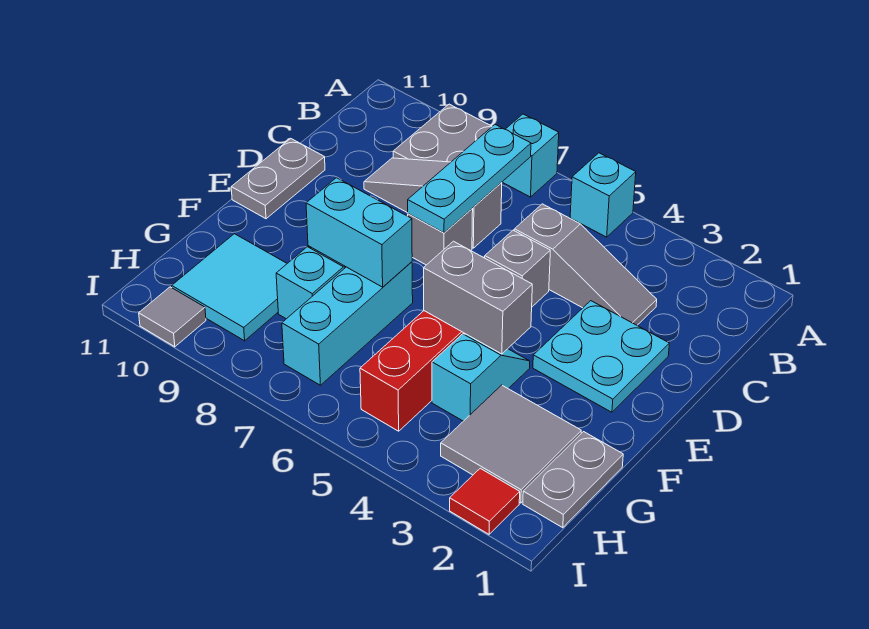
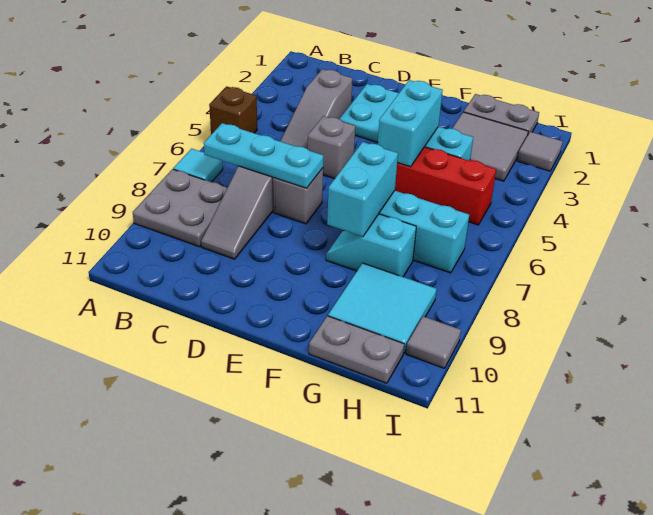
cyan 1x1 brick [570,153,636,237] -> brown 1x1 brick [209,86,257,134]
cyan 1x1 brick [503,114,559,197] -> cyan 1x1 tile [173,149,223,182]
grey 1x3 slope [514,204,657,325] -> grey 1x3 slope turned to [280,69,353,149]
grey 1x2 plate [231,138,325,219] -> grey 1x2 plate moved to [309,316,404,383]
grey 1x2 brick [424,241,532,354] -> cyan 1x2 brick [378,80,443,167]
red 1x1 tile [450,468,520,534] -> grey 1x1 tile [517,132,563,171]

